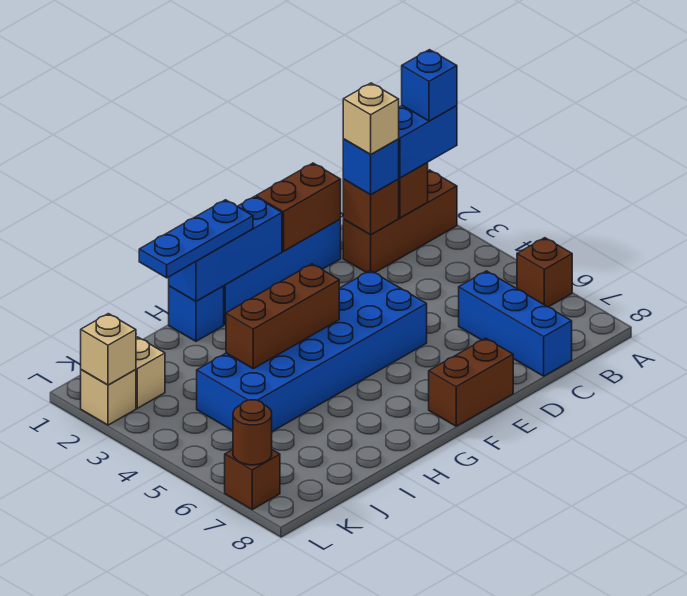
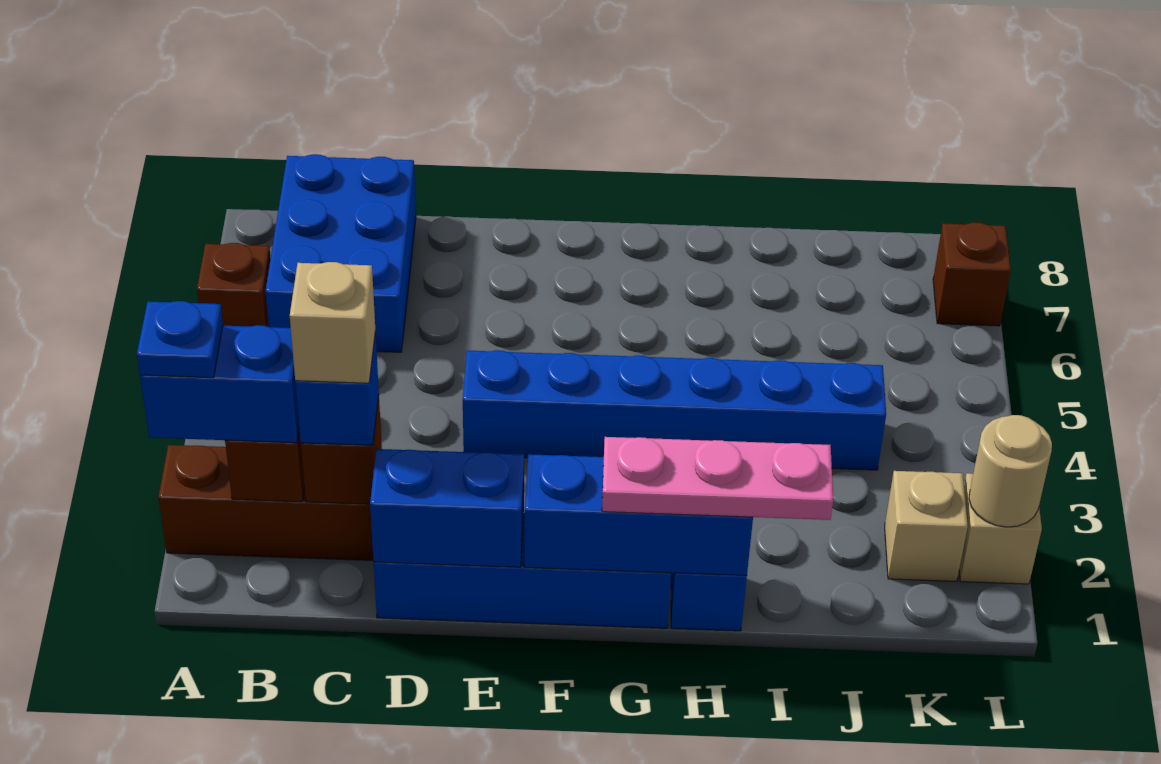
blue 1x1 brick [402,50,457,121] -> blue 1x1 plate [137,301,223,378]
blue 1x3 brick [459,271,572,376] -> blue 2x3 brick [265,154,416,352]
brown 1x2 brick [256,163,341,251] -> blue 1x2 brick [370,449,524,567]
blue 2x6 brick [197,271,427,431] -> blue 1x6 brick [463,350,886,470]
brown 1x2 brick [429,338,513,426] -> none
blue 1x3 plate [139,200,253,278] -> pink 1x3 plate [602,437,833,520]
brown 1x3 brick [226,264,339,369] -> none
tan 1x1 brick [81,314,136,385] -> tan 1x1 round brick [969,415,1052,527]
brown 1x1 round brick [233,400,272,465] -> none

